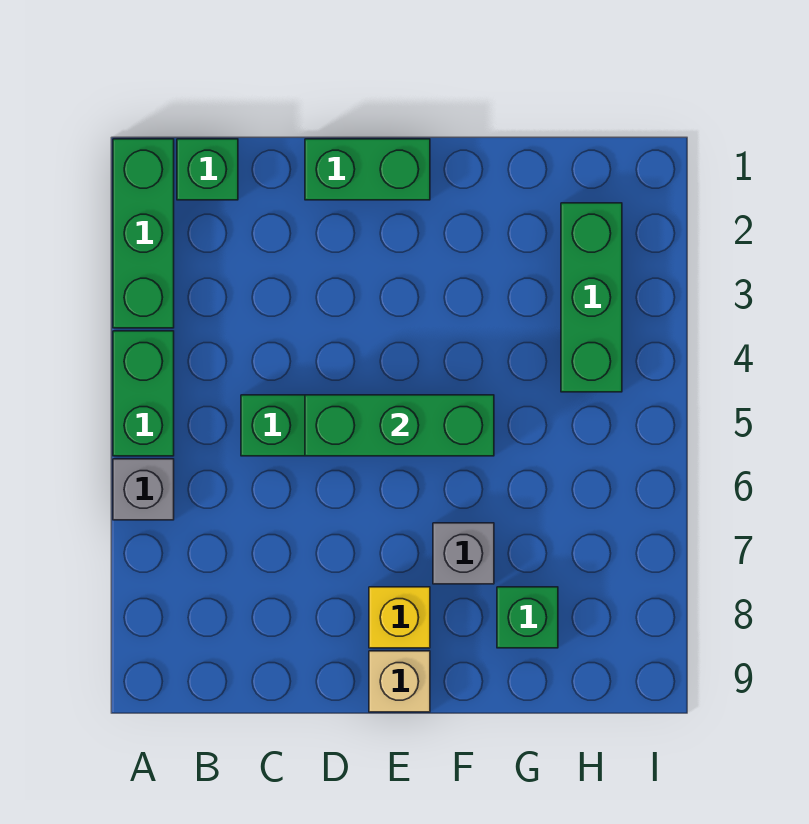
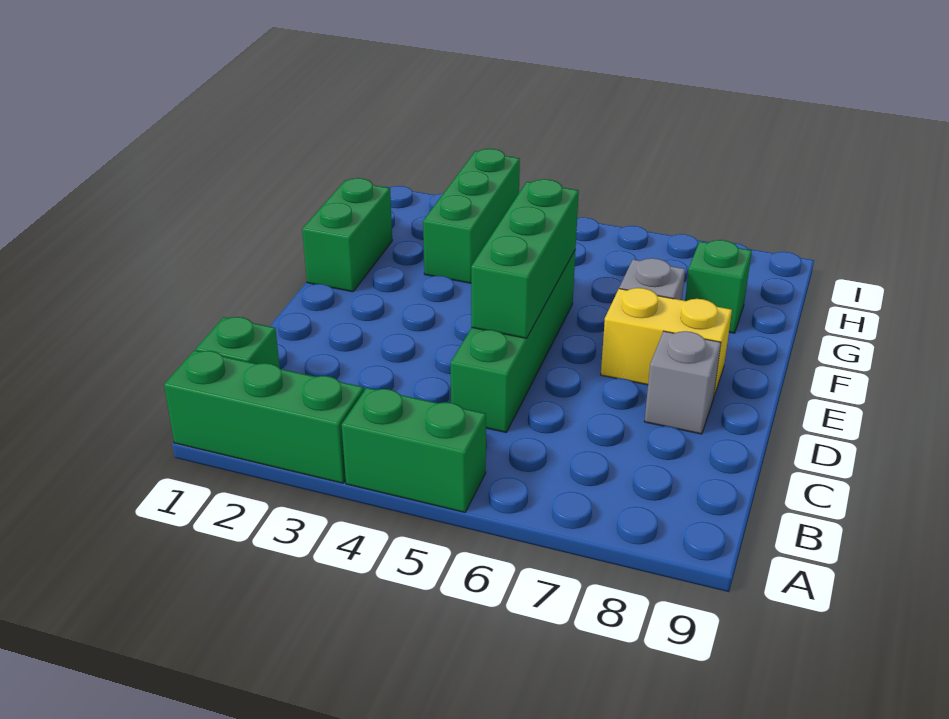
grey 1x1 brick [113,459,174,520] -> grey 1x1 brick moved to [644,331,721,434]
green 1x2 brick [305,139,430,200] -> green 1x2 brick moved to [302,178,392,292]
yellow 1x1 brick [369,587,430,648] -> yellow 1x2 brick [601,288,732,396]
tan 1x1 brick [369,651,430,712] -> none
green 1x3 brick [561,203,622,392] -> green 1x3 brick turned to [423,149,520,283]

